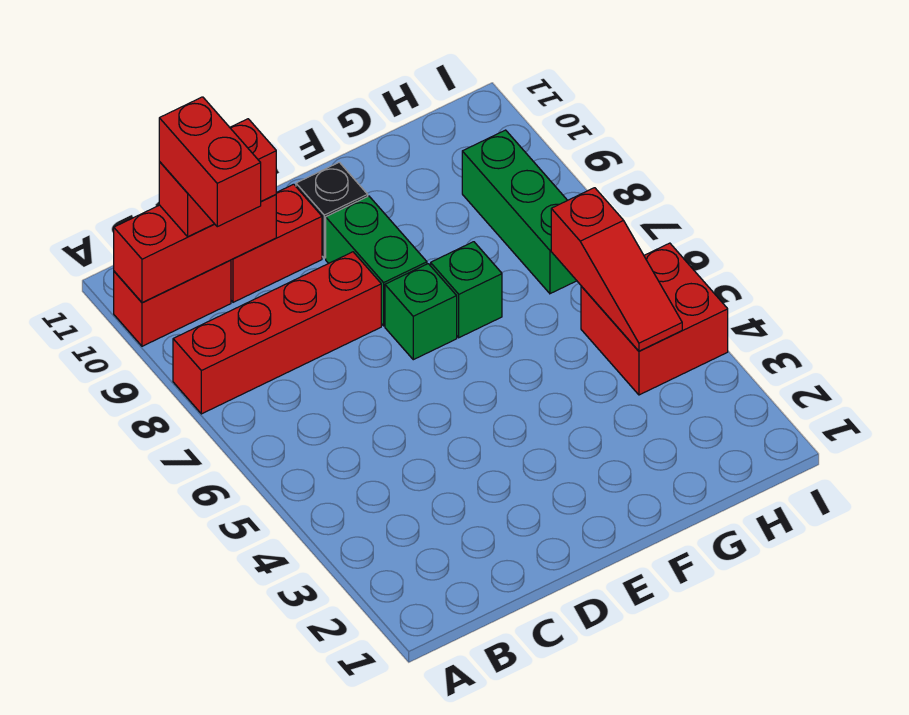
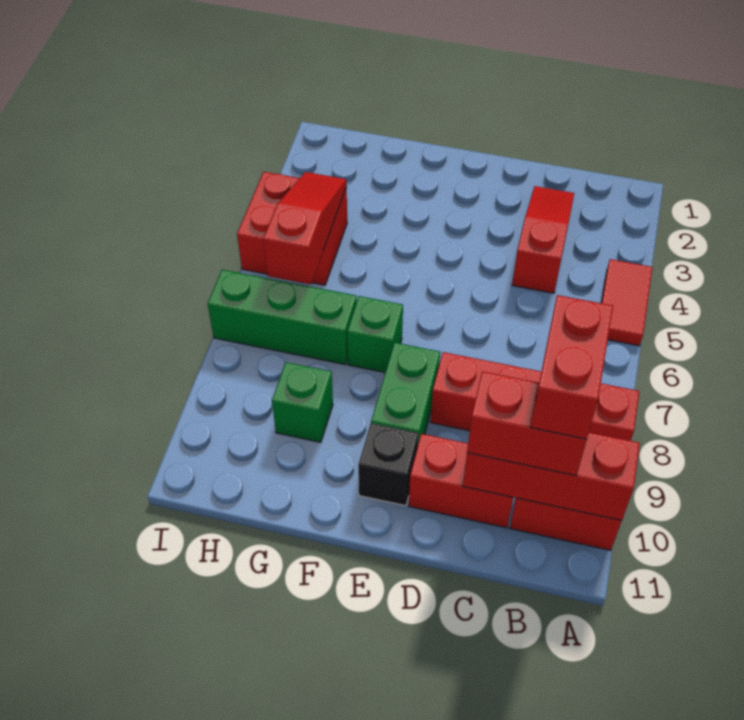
none -> red 1x2 tile [601,259,652,346]
none -> red 1x3 slope [512,186,574,293]
green 1x1 brick [385,264,457,360] -> green 1x1 brick moved to [272,362,333,442]
green 1x3 brick [462,130,577,294] -> green 1x3 brick turned to [208,270,357,365]

